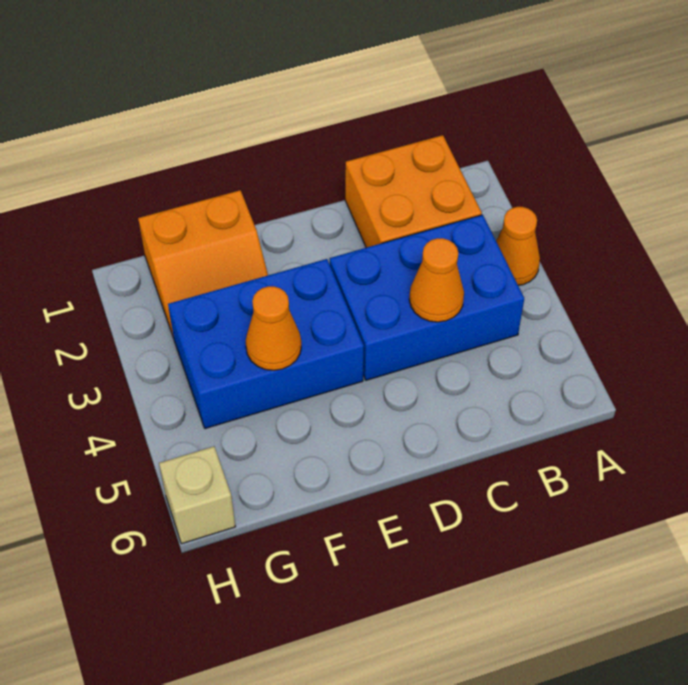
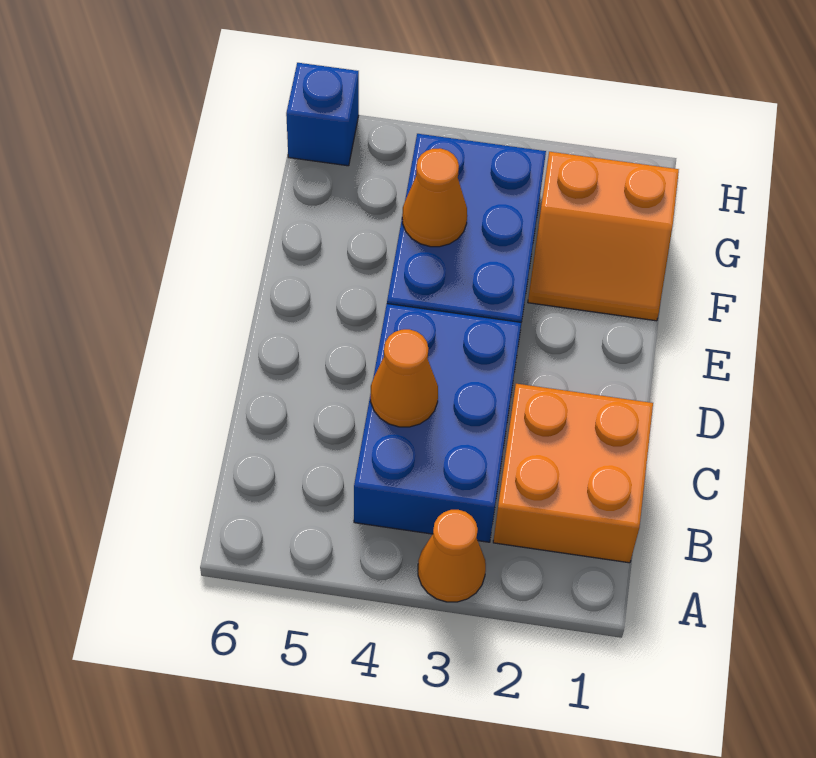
orange 2x2 slope [138,190,268,338] -> orange 2x2 slope turned to [528,152,679,321]
tan 1x1 brick [159,446,235,544] -> blue 1x1 brick [286,63,359,166]

